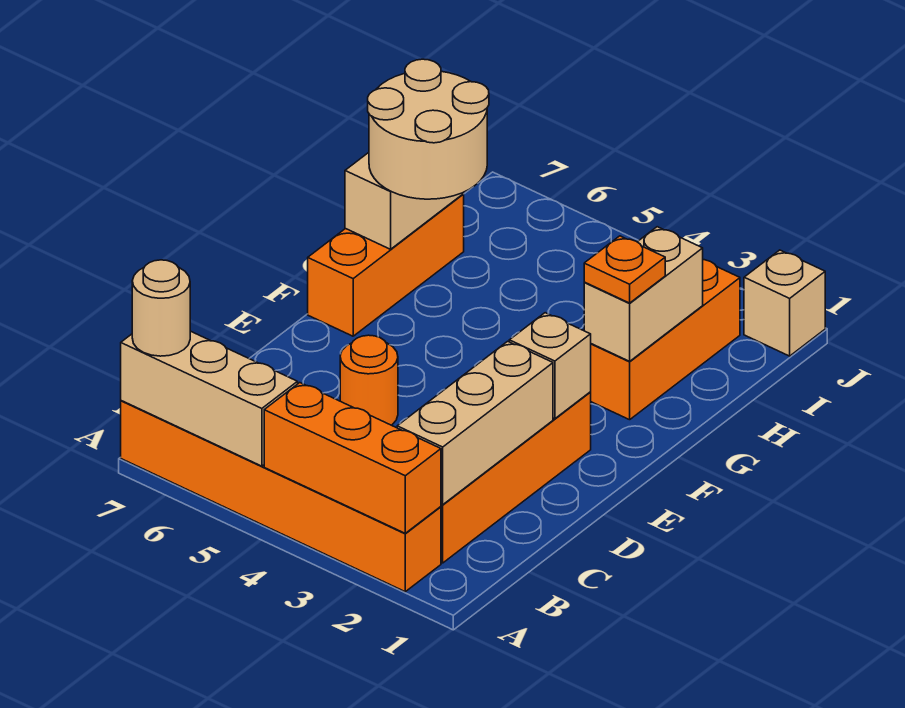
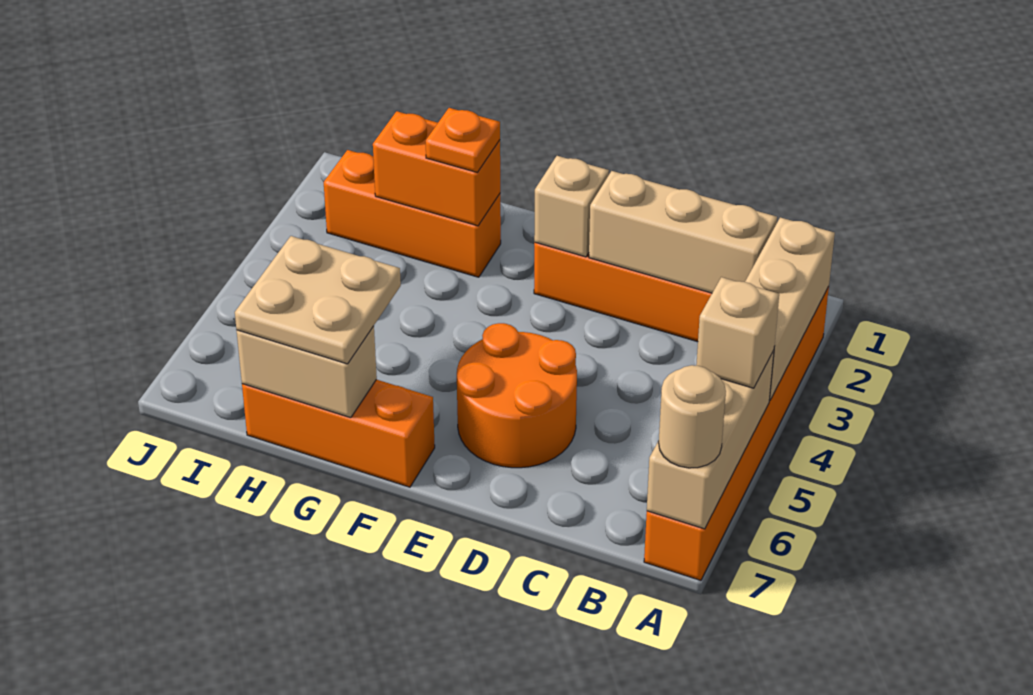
orange 1x3 brick [264,383,441,533] -> tan 1x3 brick [745,217,835,401]
orange 1x1 round brick [340,335,398,425] -> orange 2x2 round brick [457,323,577,468]
tan 1x2 brick [584,227,703,361] -> orange 1x2 brick [373,111,500,226]
tan 2x2 round brick [368,59,489,199] -> tan 2x2 plate [235,236,401,364]
tan 1x1 brick [744,250,825,356] -> tan 1x1 brick moved to [696,277,779,388]

